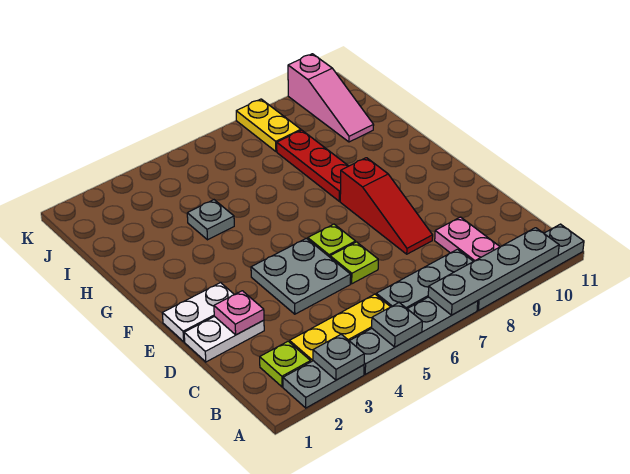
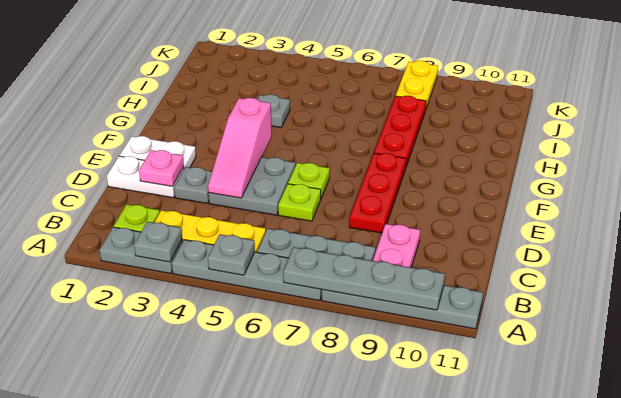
none -> grey 1x1 plate [174,167,212,203]
red 1x3 slope [340,158,433,254] -> red 1x3 plate [349,153,406,233]
pink 1x3 slope [288,54,374,142] -> pink 1x3 slope moved to [208,98,271,198]

